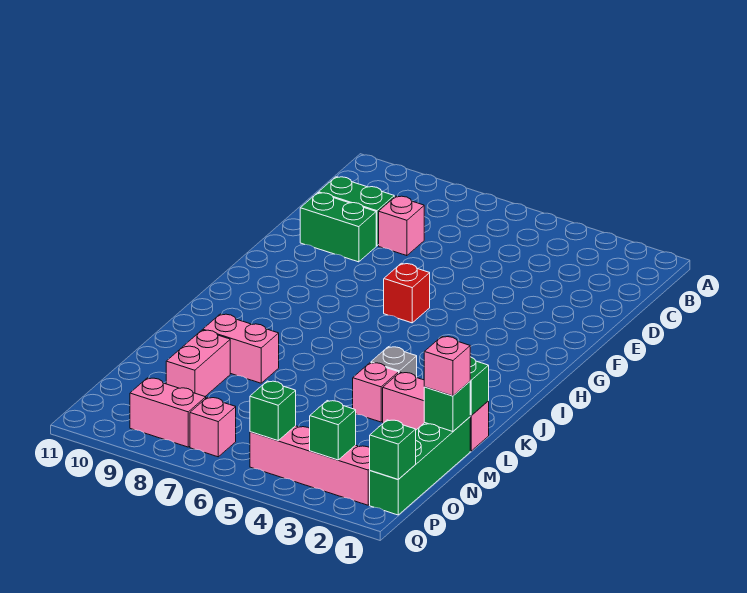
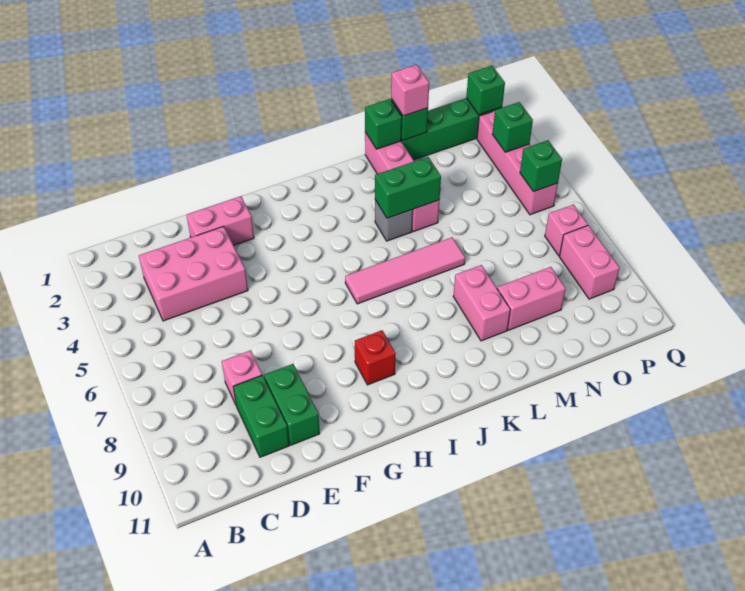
none -> pink 2x3 brick [139,226,248,321]
none -> pink 1x2 brick [187,196,254,245]
red 1x1 brick [384,263,430,323] -> red 1x1 brick moved to [355,330,396,385]
none -> pink 1x4 tile [345,237,465,304]
none -> green 1x2 brick [375,157,441,218]

